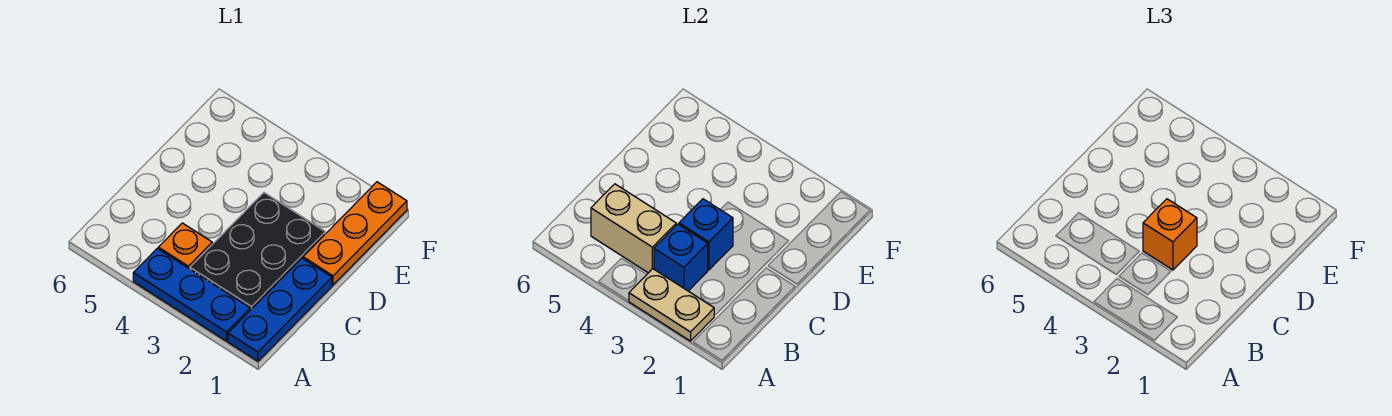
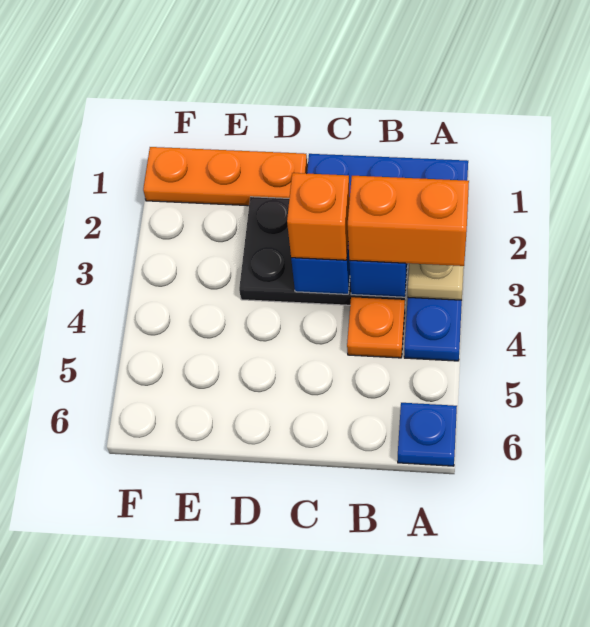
none -> orange 1x2 brick [348,176,469,266]
none -> blue 1x1 plate [398,403,457,466]
tan 1x2 brick [591,184,676,273] -> none

